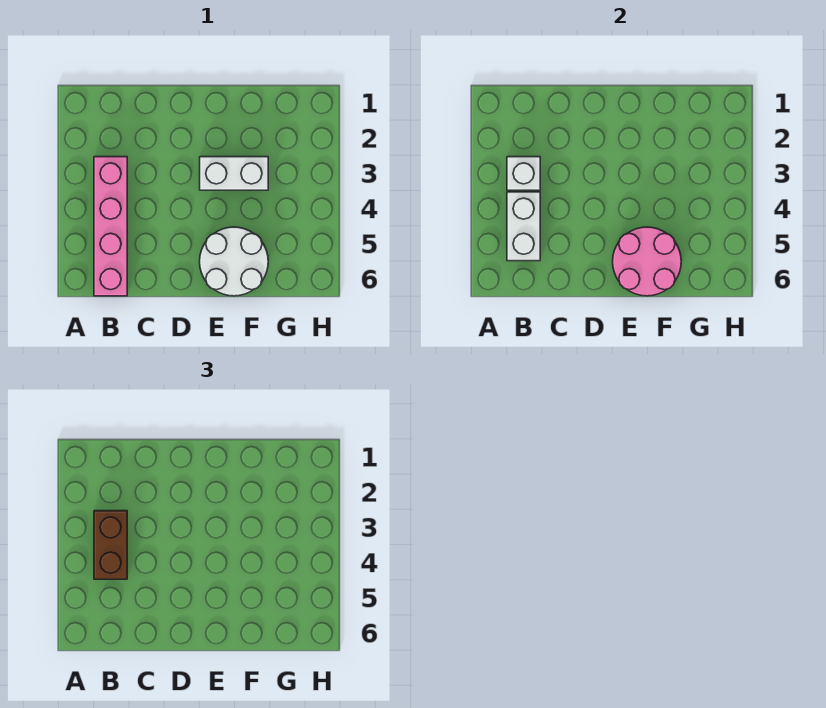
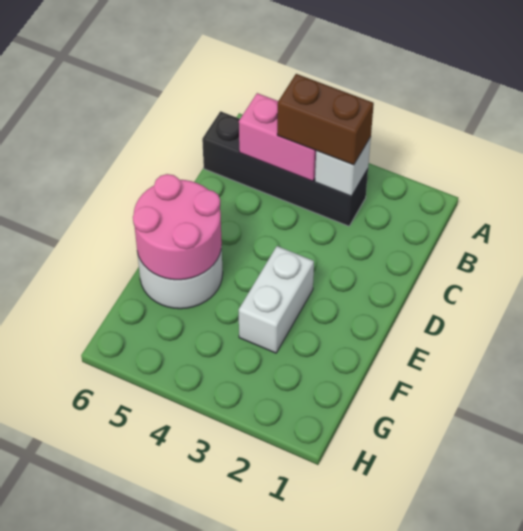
pink 1x4 brick [94,157,127,296] -> black 1x4 brick [202,111,368,226]
white 1x2 brick [507,192,540,261] -> pink 1x2 brick [239,93,316,181]

